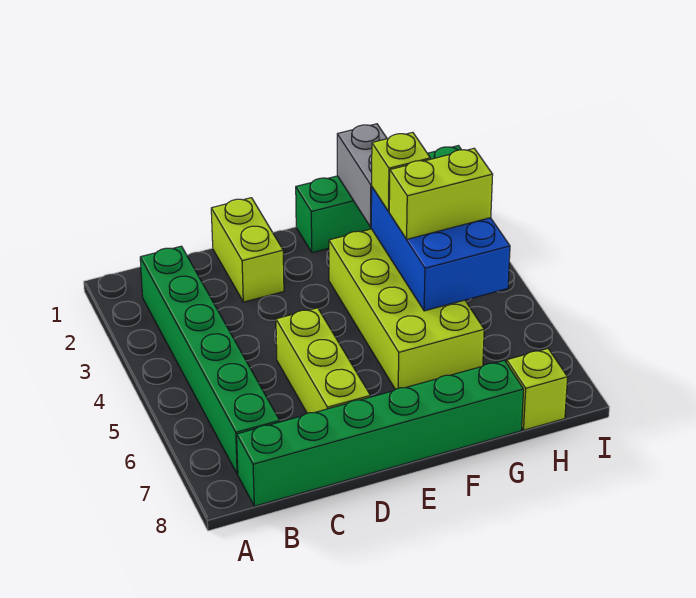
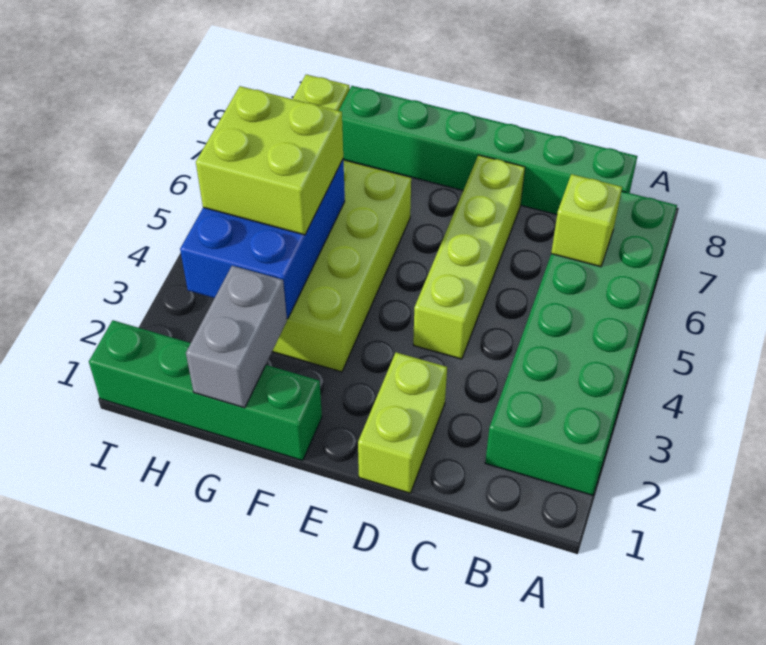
green 1x6 brick [140,246,280,474] -> green 2x6 brick [485,191,677,495]
lime 1x3 brick [276,308,370,413] -> lime 1x4 brick [413,155,525,359]
lime 1x1 brick [372,132,430,212] -> lime 1x1 brick moved to [551,174,622,267]
lime 1x2 brick [389,148,493,239] -> lime 2x2 brick [196,86,343,235]

